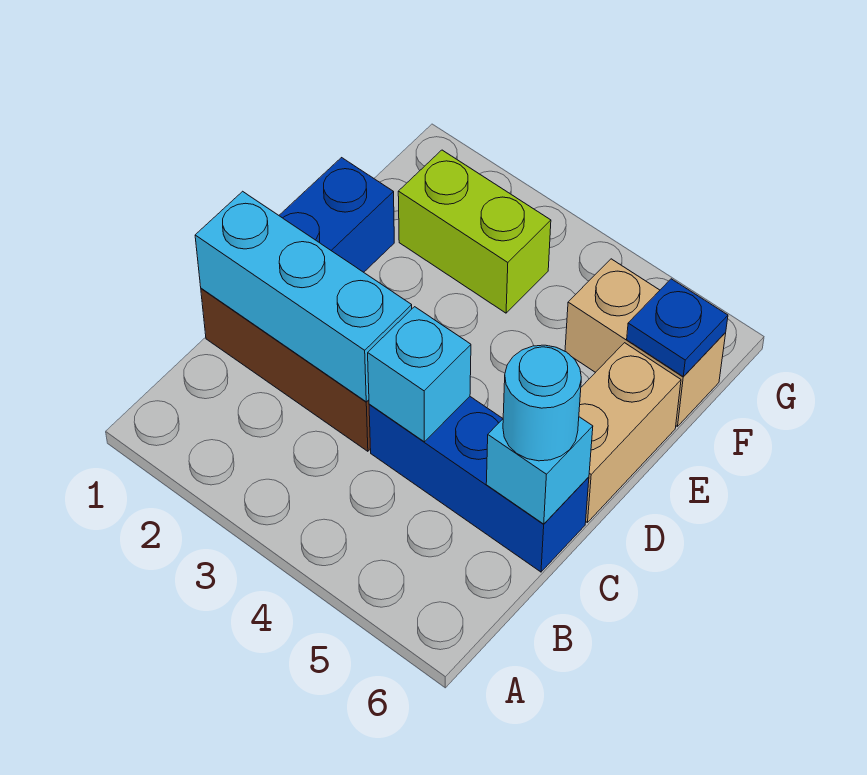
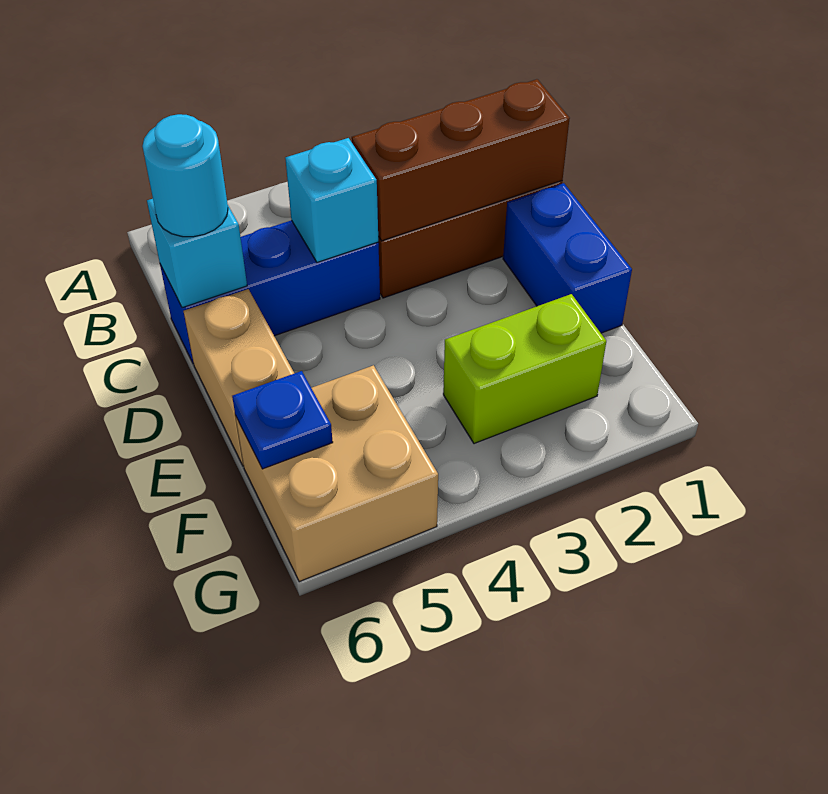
cyan 1x3 brick [195,191,412,402] -> brown 1x3 brick [352,79,570,241]
tan 1x2 brick [565,259,726,427] -> tan 2x2 brick [235,365,438,582]

